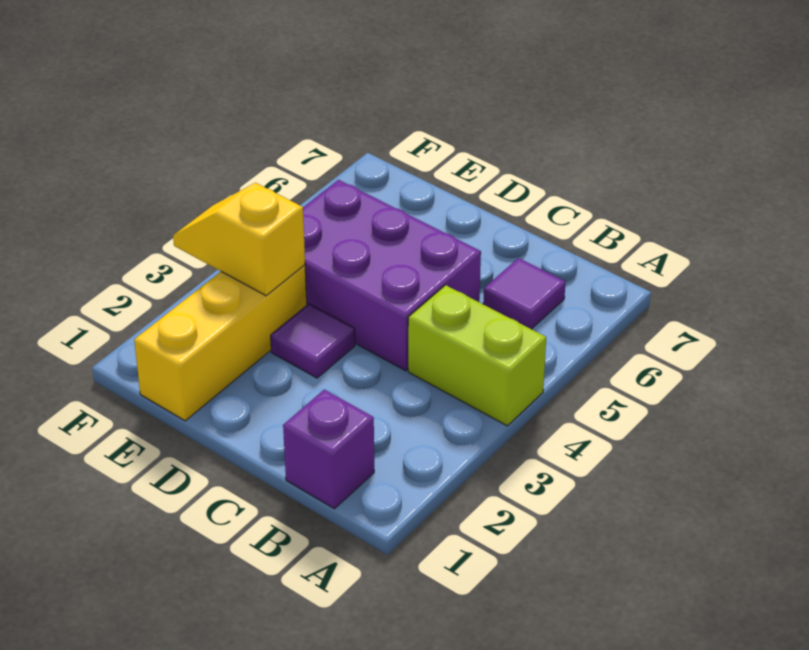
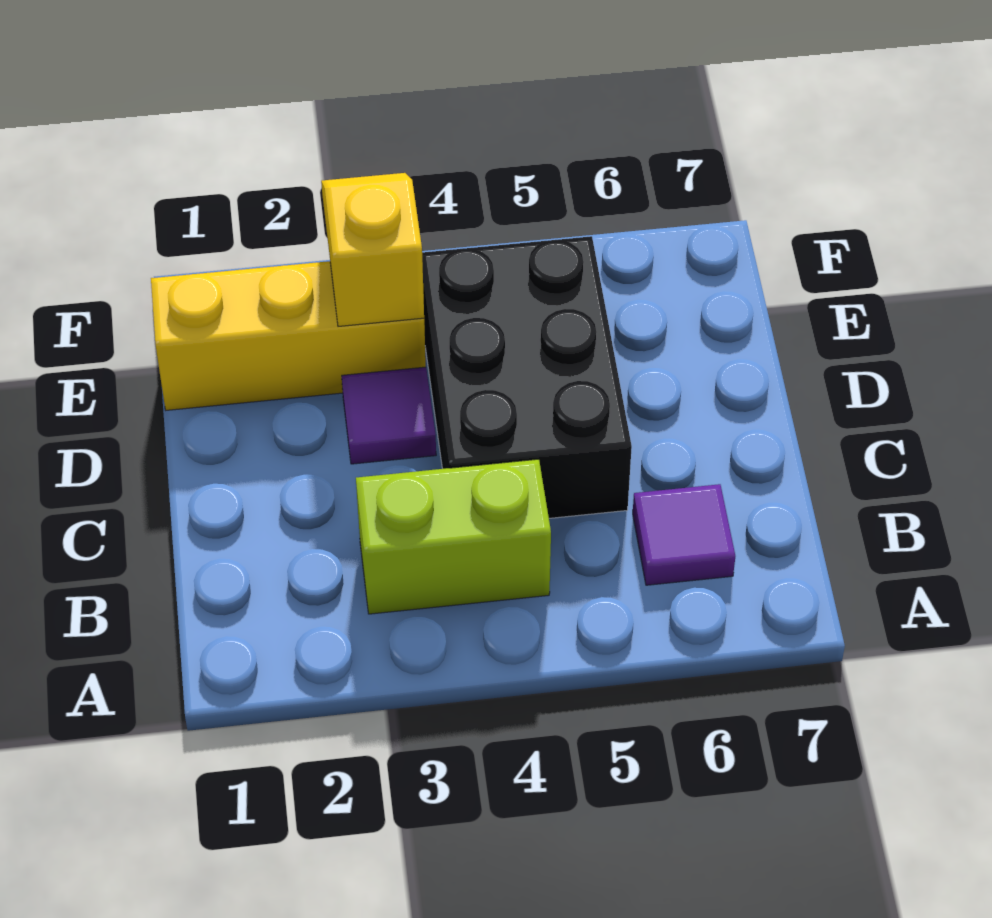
lime 1x2 brick [408,285,546,426] -> lime 1x2 brick turned to [356,459,551,614]
purple 1x1 brick [283,390,374,509] -> none
purple 2x3 brick [303,180,481,371] -> black 2x3 brick [422,236,632,518]

